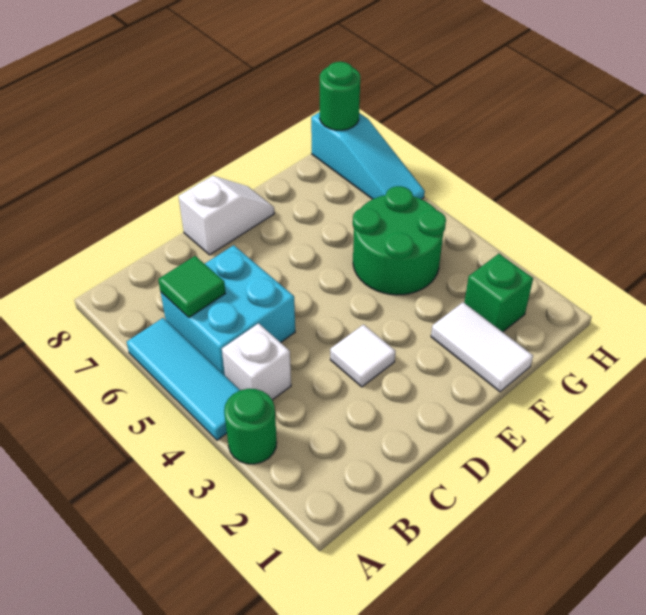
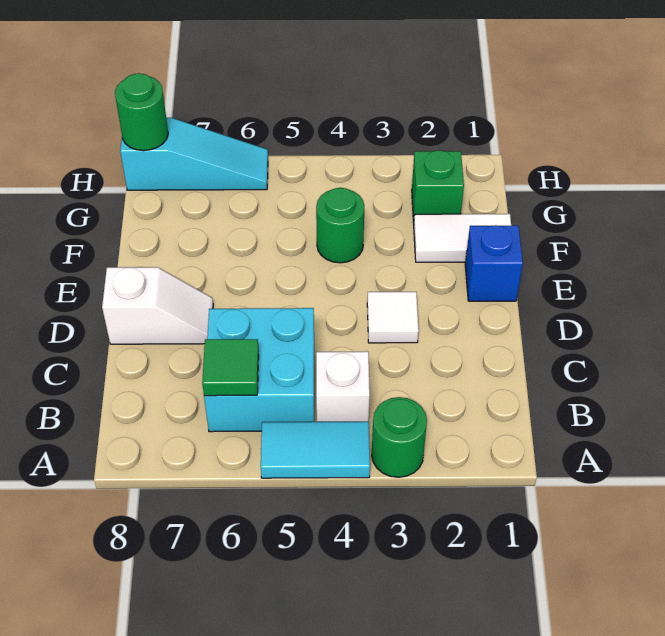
cyan 1x3 tile [127,318,240,440] -> cyan 1x2 tile [261,422,370,478]
white 1x2 slope [179,176,274,255] -> white 1x2 slope turned to [102,267,213,344]
none -> blue 1x1 brick [465,225,523,301]
green 2x2 round brick [353,186,446,295] -> green 1x1 round brick [316,188,364,263]

